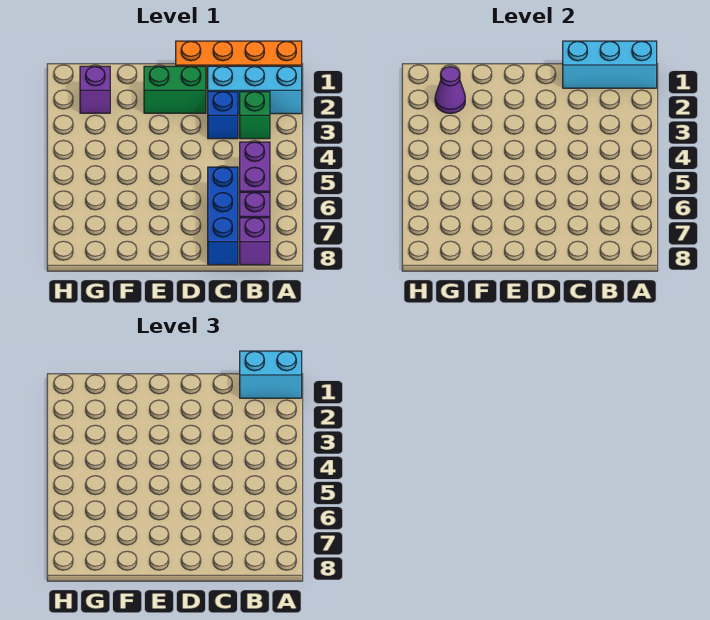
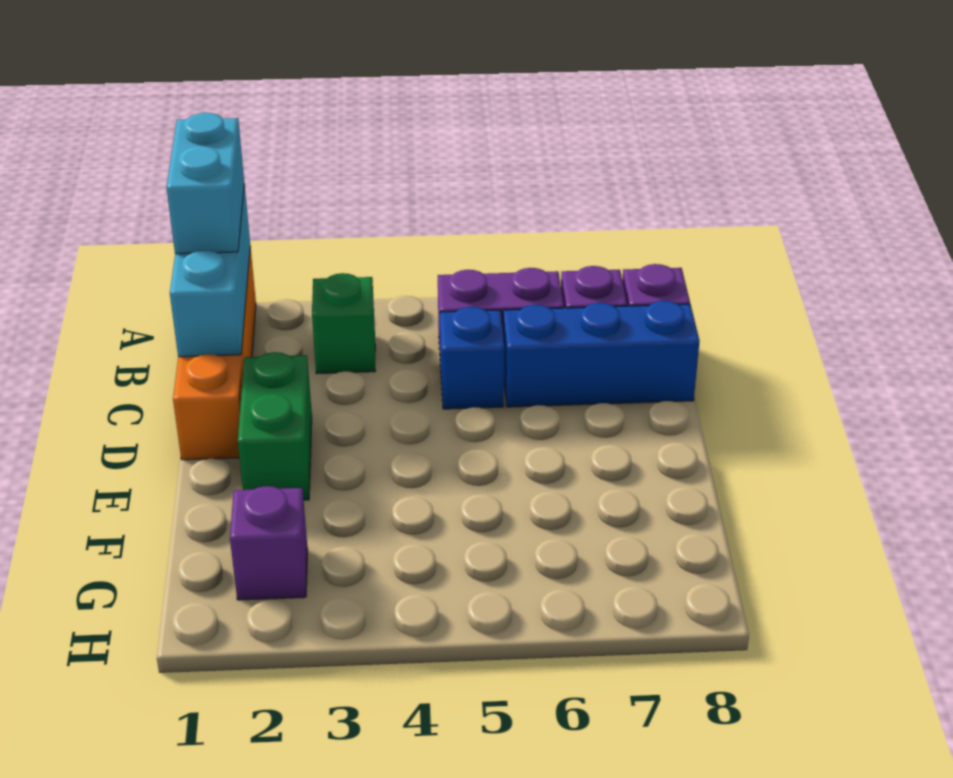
cyan 1x3 brick [208,66,302,114] -> none
blue 1x1 brick [208,91,238,139] -> blue 1x1 brick moved to [440,307,504,409]
purple 1x1 cone [435,67,465,113] -> none

